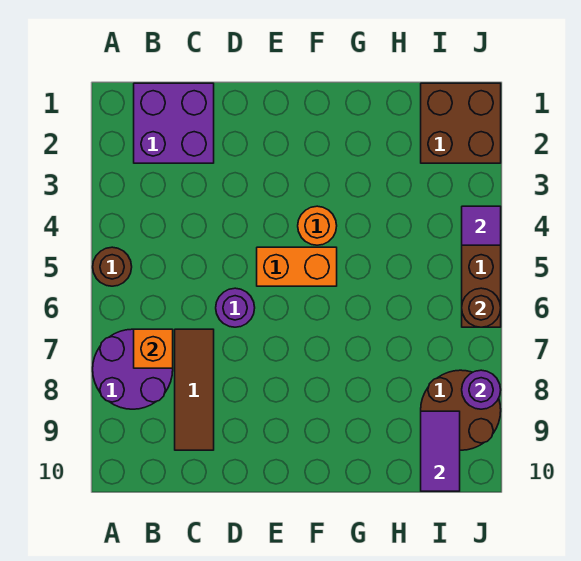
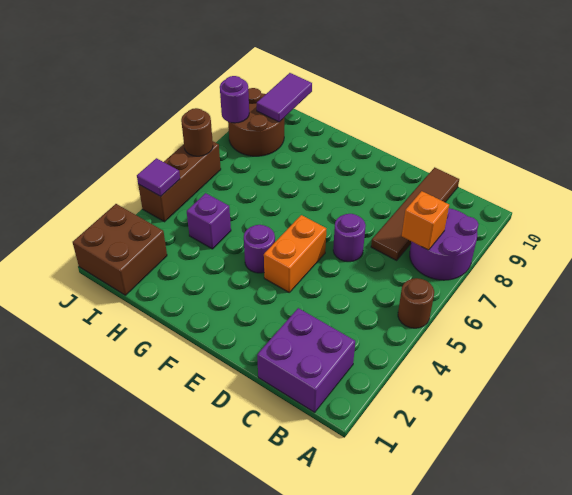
brown 1x3 tile [175,329,214,450] -> brown 1x4 tile [371,167,459,260]
orange 1x2 brick [257,247,337,286] -> orange 1x2 brick turned to [264,215,326,292]
orange 1x1 round brick [298,206,337,245] -> purple 1x1 round brick [244,225,275,273]
none -> purple 1x1 brick [187,193,231,249]

